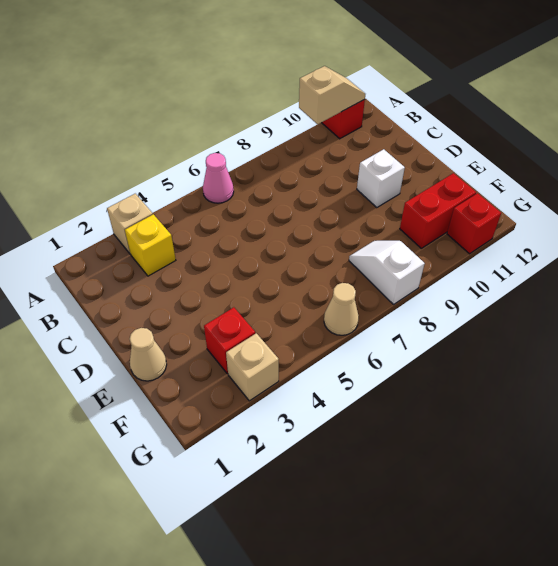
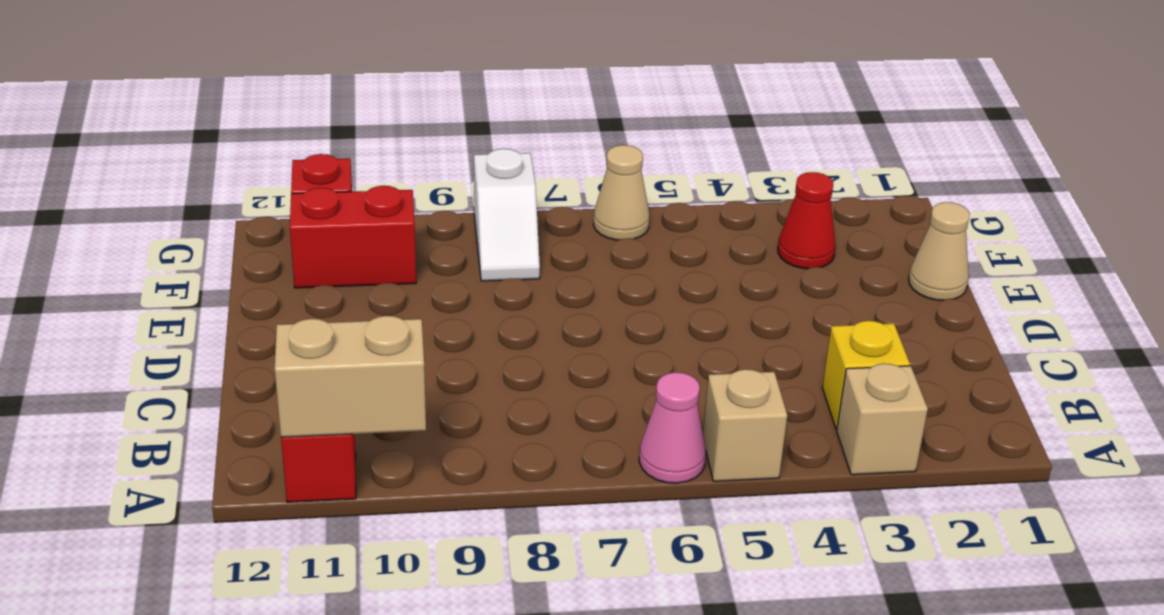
tan 1x2 slope [299,66,365,124] -> tan 1x2 brick [275,316,426,437]
white 1x1 brick [357,149,405,208] -> none
red 1x1 brick [204,307,255,374] -> red 1x1 cone [778,172,836,269]
tan 1x1 brick [226,333,279,401] -> tan 1x1 brick moved to [703,369,787,481]

